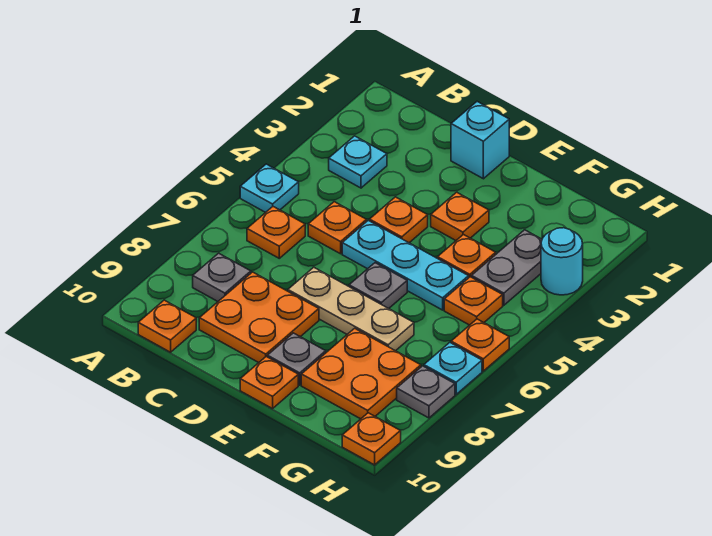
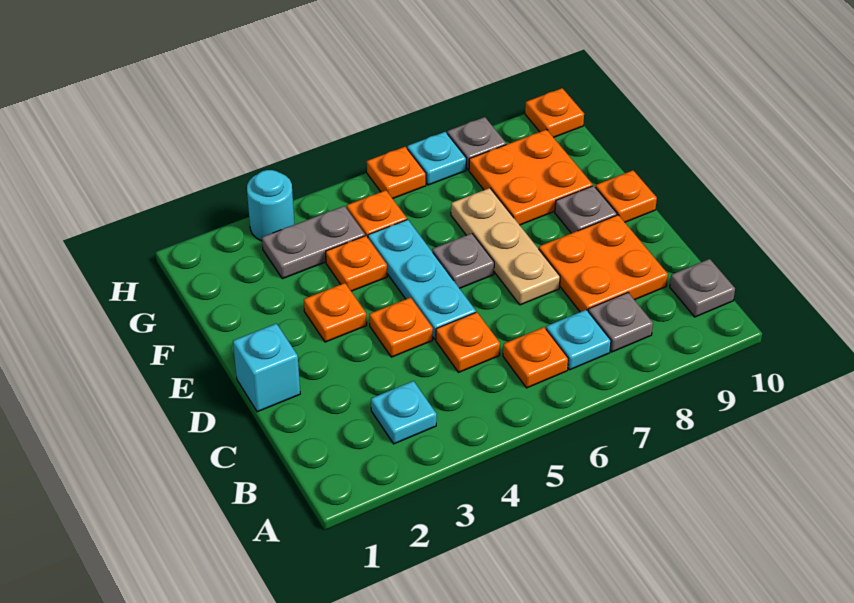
cyan 1x1 plate [240,164,299,212] -> cyan 1x1 plate moved to [546,310,611,370]
orange 1x1 plate [138,300,196,352] -> grey 1x1 plate [670,259,735,317]

